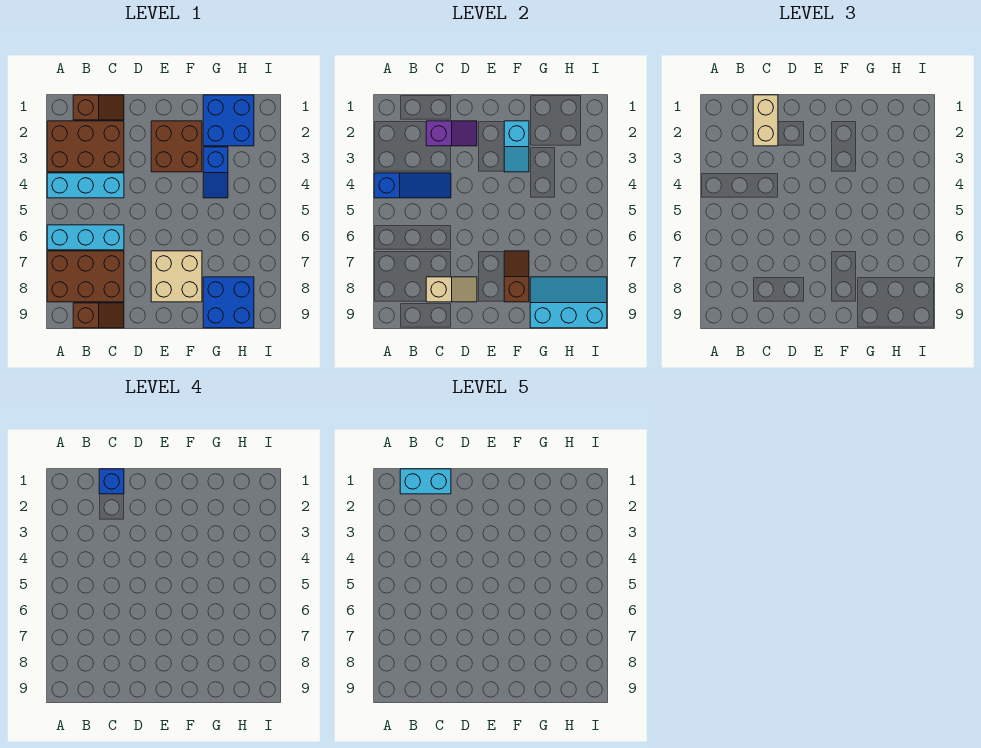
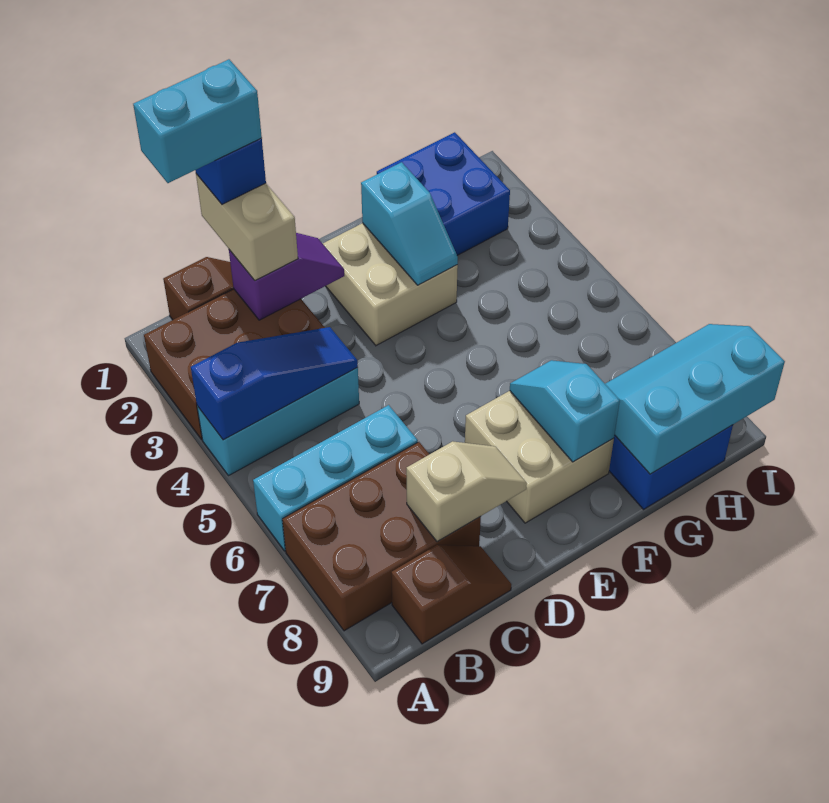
brown 2x2 brick [151,121,202,172] -> tan 2x2 brick [323,223,458,346]
brown 1x2 slope [504,251,529,302] -> cyan 1x2 slope [510,360,620,462]
blue 1x2 slope [203,147,228,198] -> none

